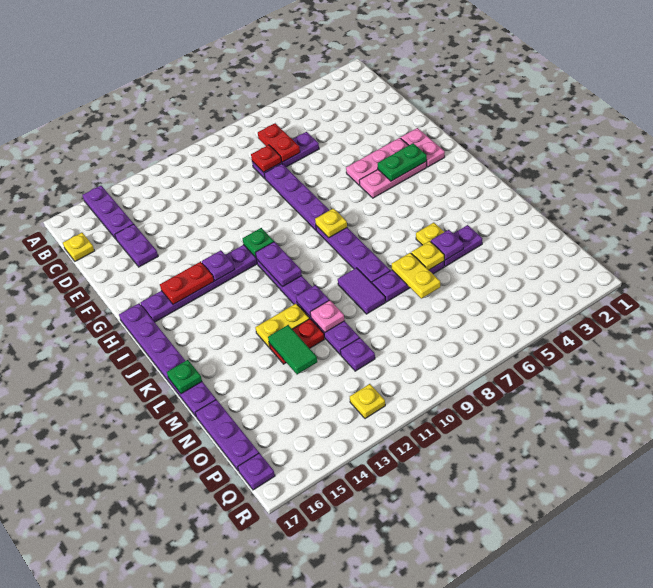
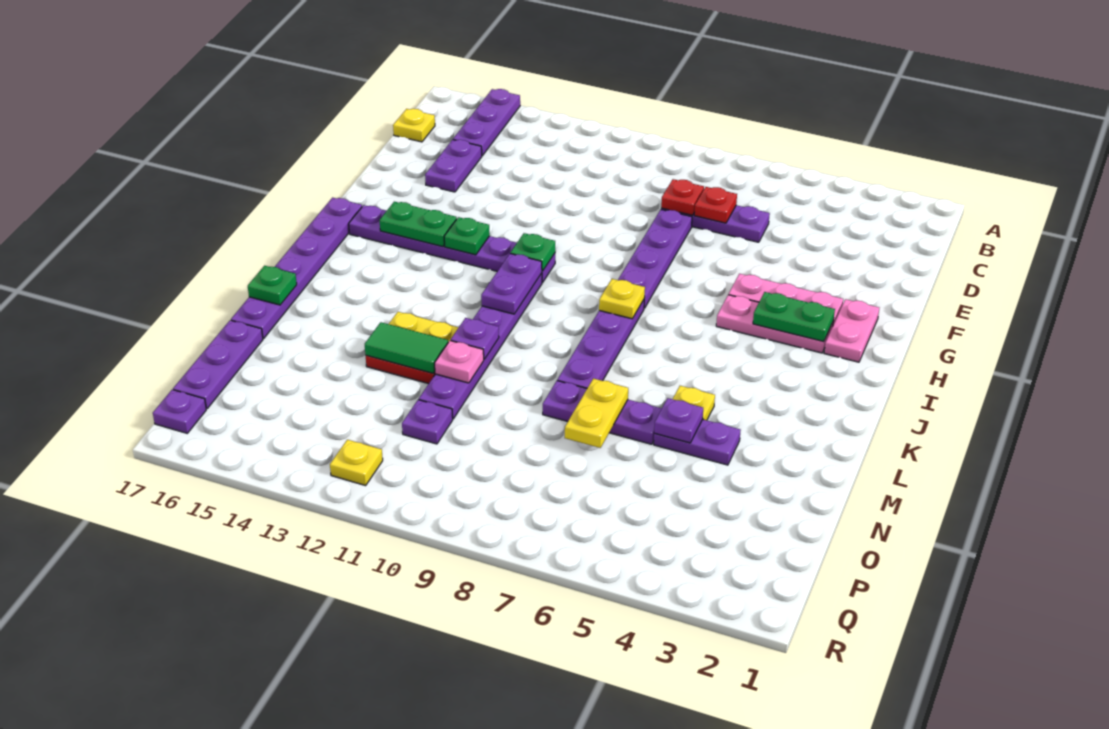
red 1x2 plate [258,123,300,162] -> red 1x1 plate [694,187,737,223]
purple 1x1 plate [202,250,234,281] -> green 1x1 plate [444,217,490,255]
red 1x2 plate [160,262,214,305] -> green 1x2 plate [380,202,457,247]
purple 1x2 tile [338,268,386,314] -> none
yellow 1x1 plate [411,241,444,270] -> none
green 1x2 tile [268,325,317,374] -> green 1x2 tile turned to [365,322,448,373]

